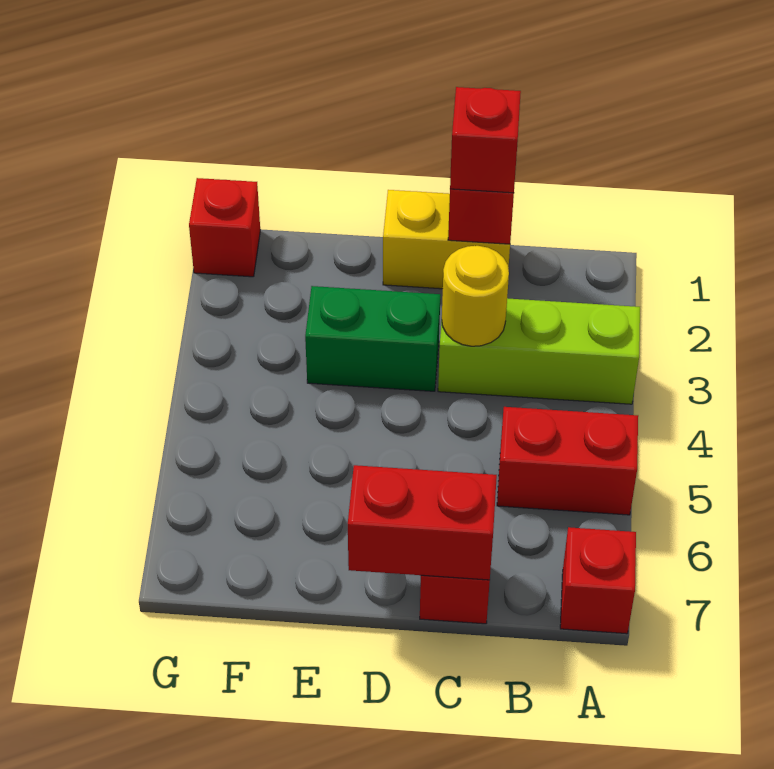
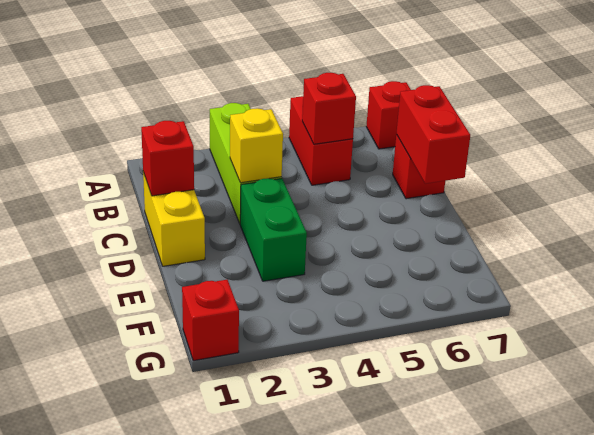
red 1x1 brick [450,87,521,193] -> red 1x1 brick moved to [302,73,356,144]
yellow 1x1 round brick [442,246,509,346] -> yellow 1x1 brick [230,108,283,183]

